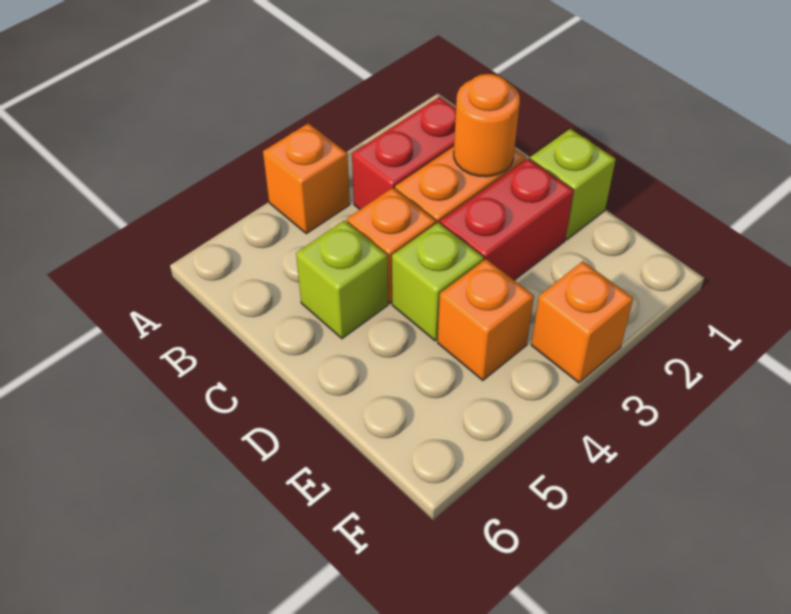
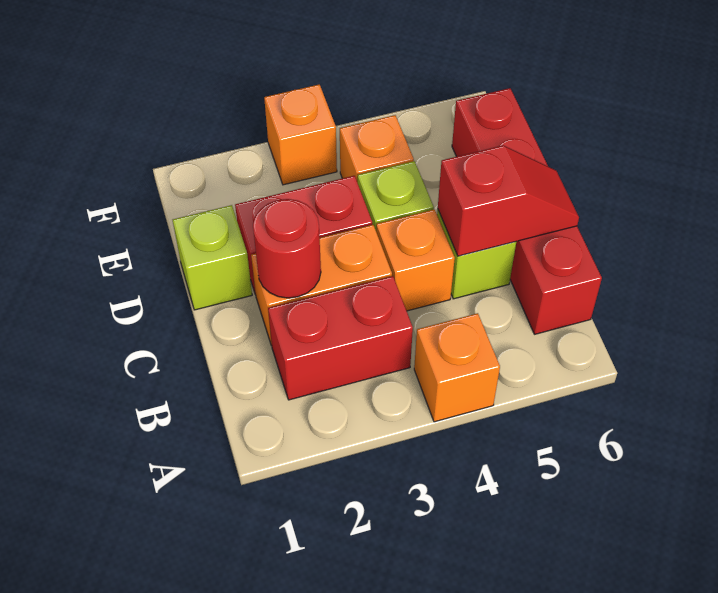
none -> red 1x4 brick [452,88,602,334]
orange 1x1 round brick [454,74,520,177] -> red 1x1 round brick [253,199,321,298]
none -> red 1x2 slope [438,146,579,256]

